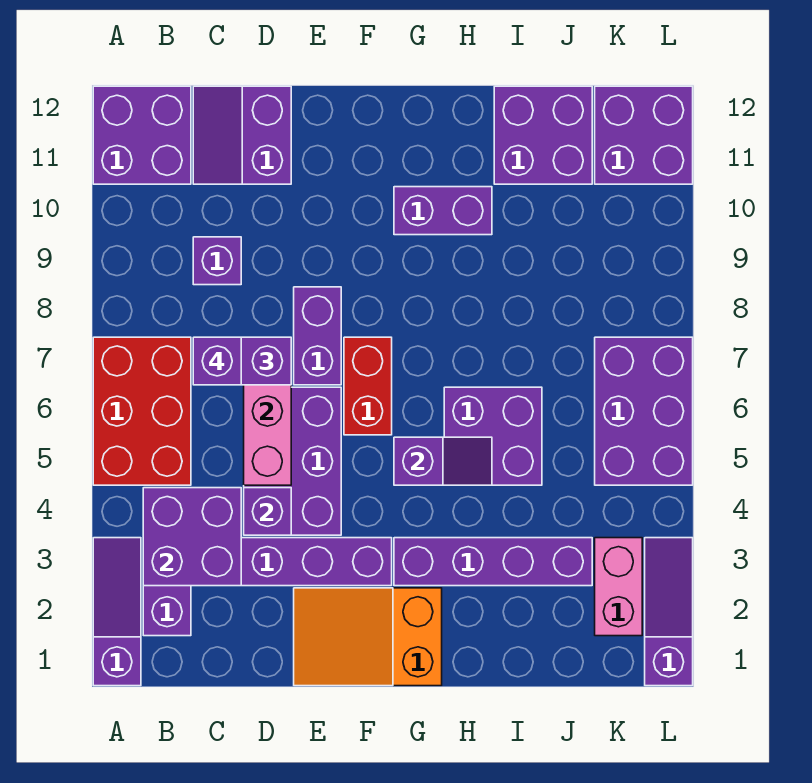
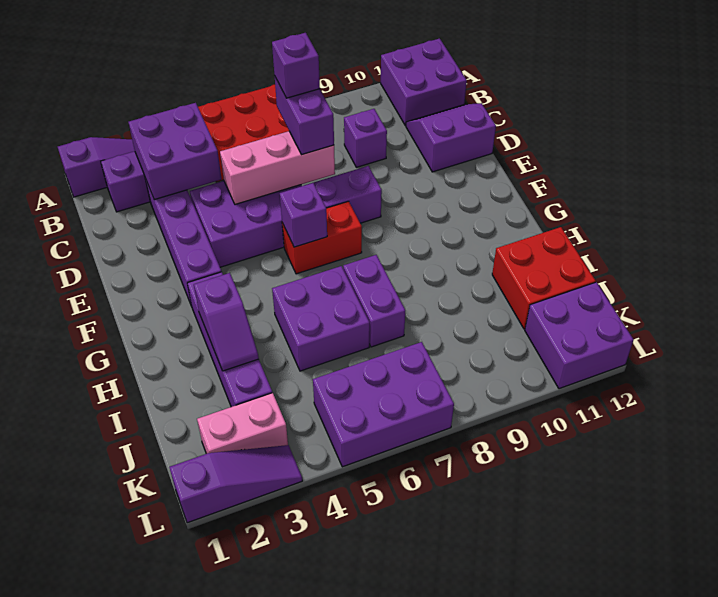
purple 1x1 brick [244,488,291,535] -> purple 1x1 brick moved to [280,183,327,247]
orange 2x3 slope [294,588,442,686] -> none
purple 1x2 slope [394,437,492,485] -> purple 1x2 slope moved to [194,273,259,371]
purple 1x2 brick [394,187,492,235] -> purple 1x2 brick moved to [343,255,405,347]
purple 2x2 brick [494,86,592,184] -> red 2x2 brick [492,227,596,329]

